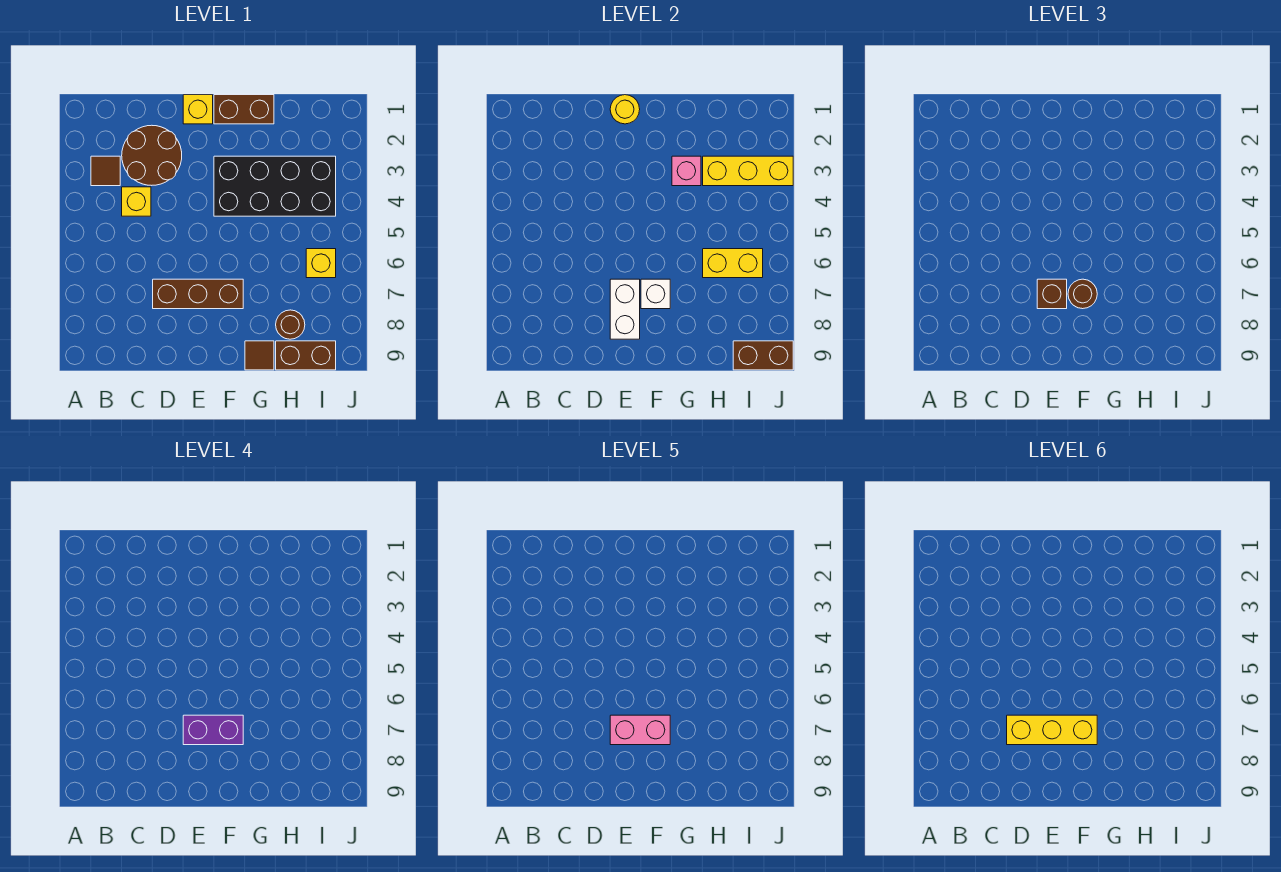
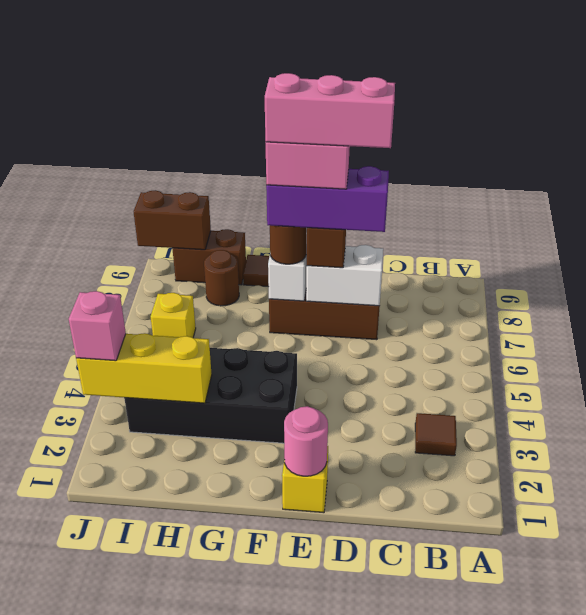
brown 2x2 round brick [122,125,182,185] -> none
yellow 1x1 brick [122,187,151,216] -> none
yellow 1x3 brick [1007,715,1097,745] -> pink 1x3 brick [265,73,395,148]
yellow 1x1 round brick [610,95,640,124] -> pink 1x1 round brick [284,406,328,476]
white 1x2 brick [610,279,640,339] -> white 1x2 brick turned to [306,245,383,306]
purple 1x2 brick [183,715,243,745] -> purple 1x3 brick [266,166,389,232]
brown 1x2 brick [214,95,274,124] -> none
pink 1x1 brick [672,156,701,186] -> pink 1x1 brick moved to [69,291,126,361]
yellow 1x2 brick [703,249,763,278] -> none

